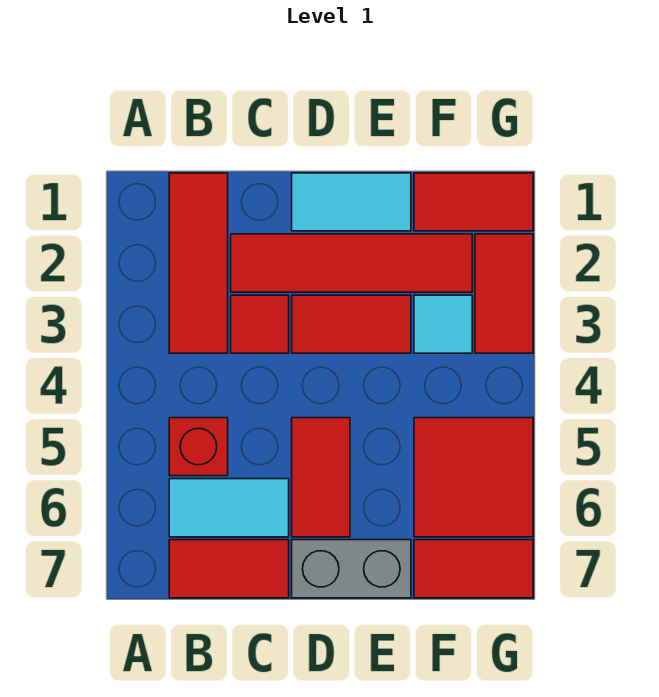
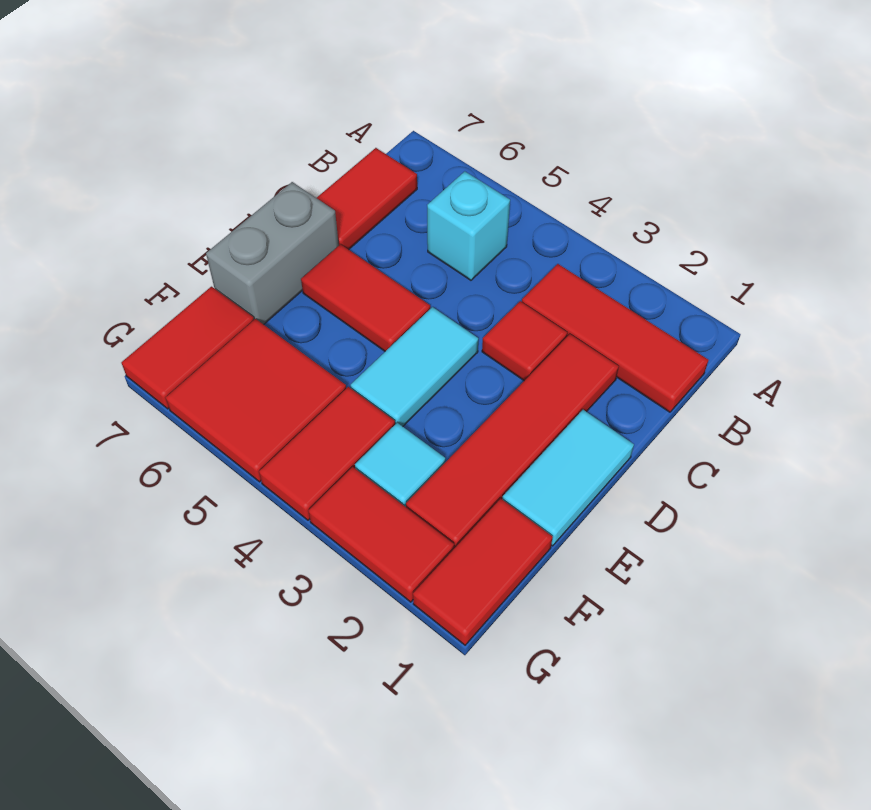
red 1x1 brick [169,418,228,476] -> cyan 1x1 brick [427,171,510,280]
cyan 1x2 tile [169,479,289,537] -> cyan 1x2 tile moved to [350,307,478,426]
red 1x2 tile [292,295,411,353] -> red 1x2 tile moved to [259,387,395,520]

